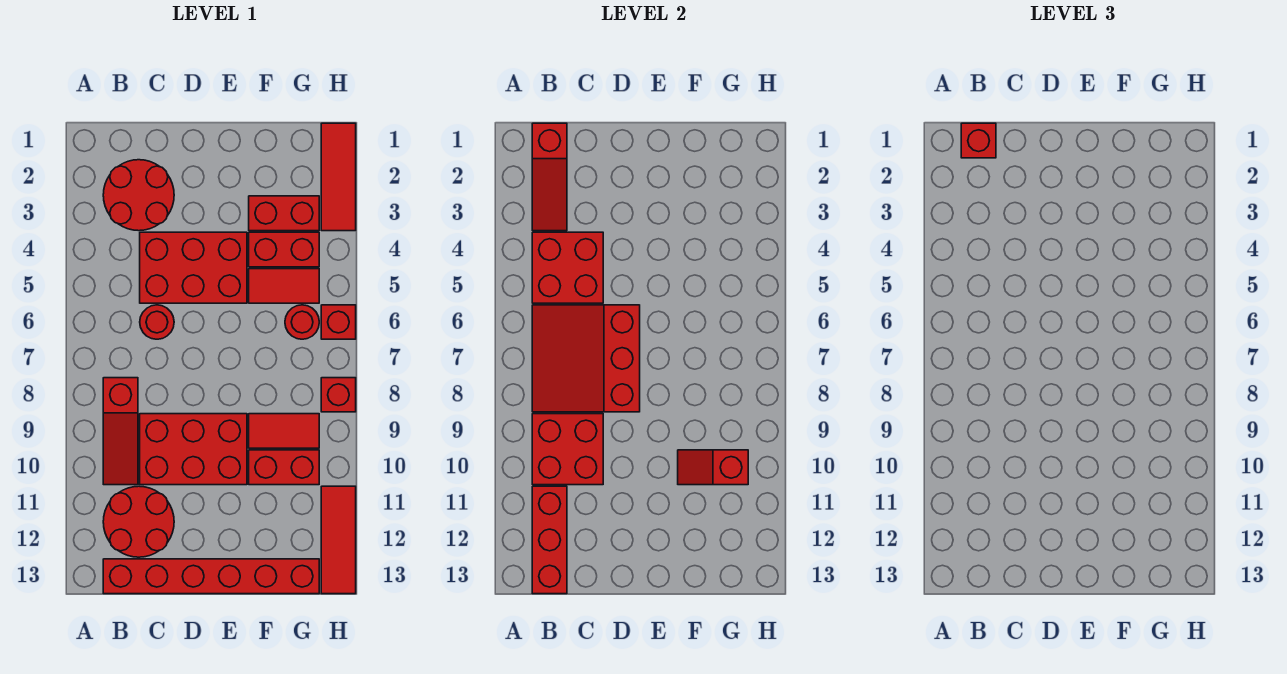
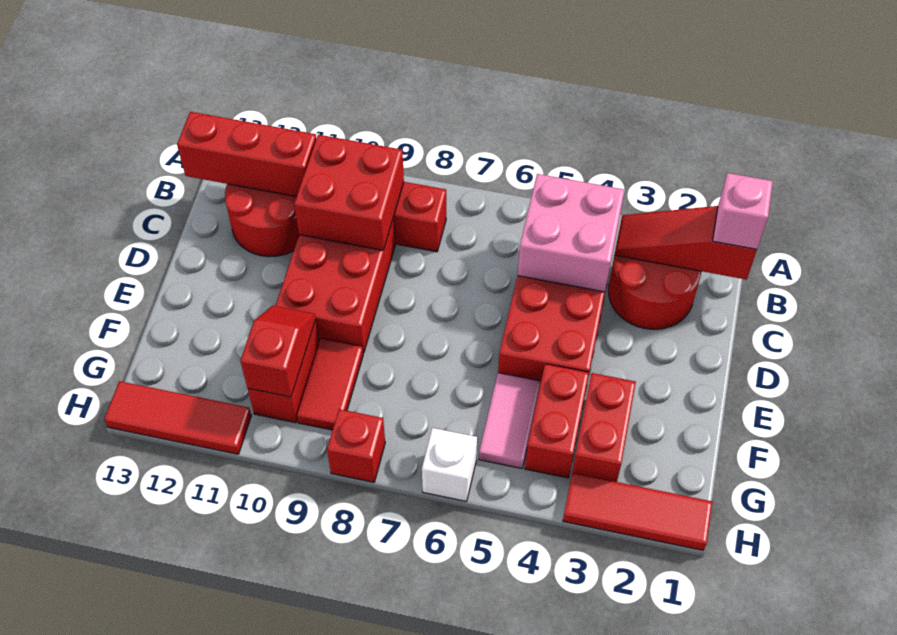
red 1x1 brick [961,123,996,158] -> pink 1x1 brick [713,173,773,249]
red 2x2 brick [532,232,603,303] -> pink 2x2 brick [518,174,624,292]
red 3x3 slope [532,305,640,412] -> none
red 1x6 brick [103,559,319,594] -> none
red 1x1 round brick [140,305,174,339] -> none
red 1x2 tile [249,269,319,303] -> pink 1x2 tile [479,373,541,468]
red 1x1 round brick [285,305,319,339] -> none
red 1x1 brick [321,305,356,339] -> white 1x1 brick [422,428,477,502]

